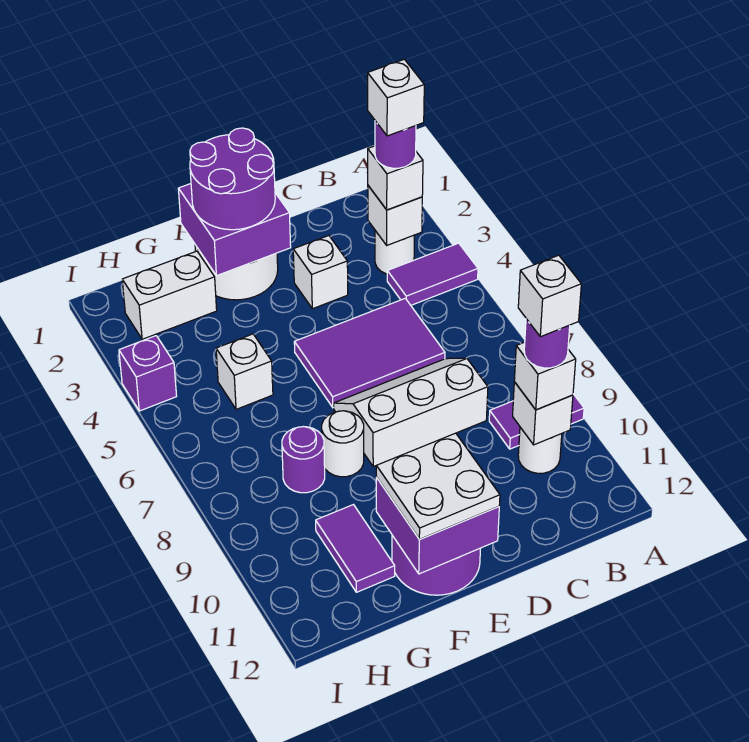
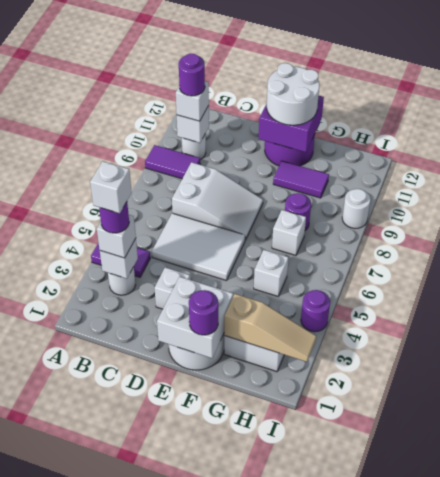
white 1x1 brick [518,255,581,337] -> white 1x1 brick moved to [272,210,306,255]
purple 2x3 tile [294,298,445,408] -> white 2x3 tile [152,213,245,281]
white 2x3 slope [334,358,488,466] -> white 2x3 slope turned to [172,162,263,240]
purple 2x2 brick [178,184,291,276] -> white 2x2 brick [157,277,233,358]
purple 2x2 round brick [190,128,275,230] -> purple 1x1 round brick [189,290,218,335]
white 2x2 plate [376,433,500,540] -> white 2x2 round brick [267,63,319,125]
white 1x1 round brick [322,411,364,477] -> white 1x1 round brick moved to [342,189,371,229]
none -> tan 1x3 slope [224,294,316,362]
purple 1x2 tile [316,505,395,592] -> purple 1x2 tile turned to [273,161,329,198]
purple 1x1 brick [119,336,177,411] -> purple 1x1 round brick [301,290,330,332]

